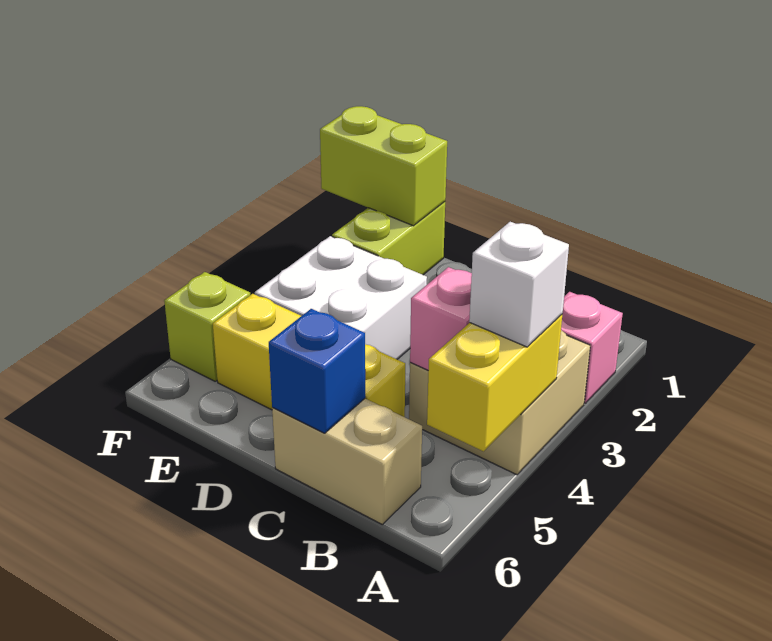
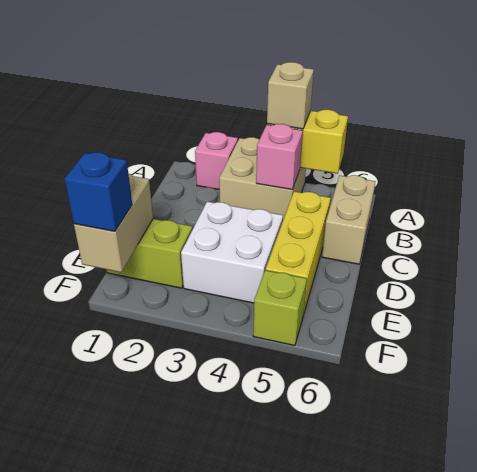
white 1x1 brick [469,222,569,347] -> tan 1x1 brick [267,62,314,129]
blue 1x1 brick [269,309,365,433] -> blue 1x1 brick moved to [65,152,132,231]
lime 1x2 brick [320,106,447,226] -> tan 1x2 brick [74,173,153,272]

